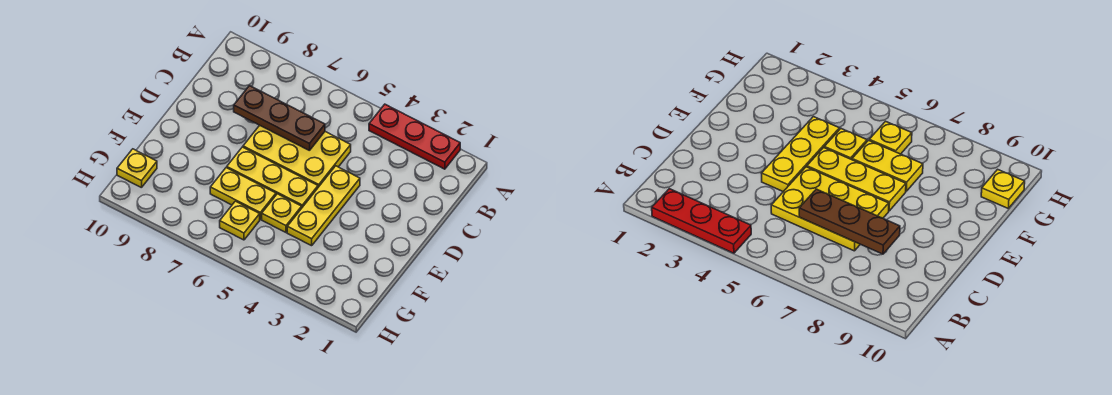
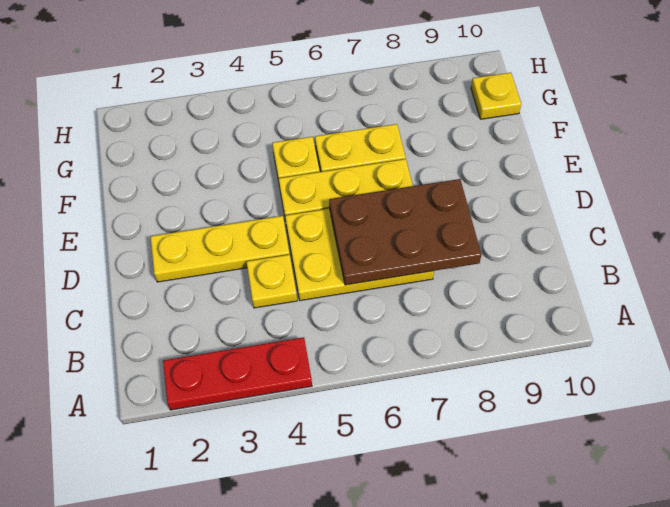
brown 1x3 plate [234,86,325,151] -> brown 2x3 plate [329,179,481,285]
yellow 1x3 plate [287,166,360,246] -> yellow 1x3 plate turned to [150,216,290,282]
yellow 1x1 plate [220,201,260,240] -> yellow 1x1 plate moved to [247,255,297,308]

